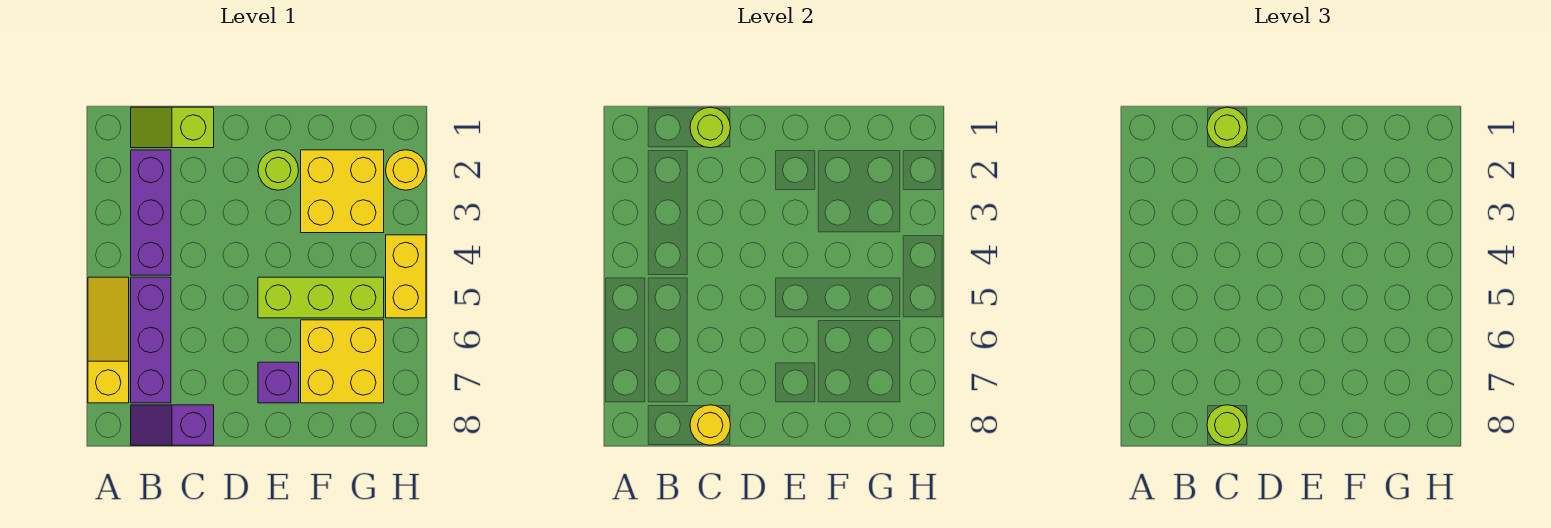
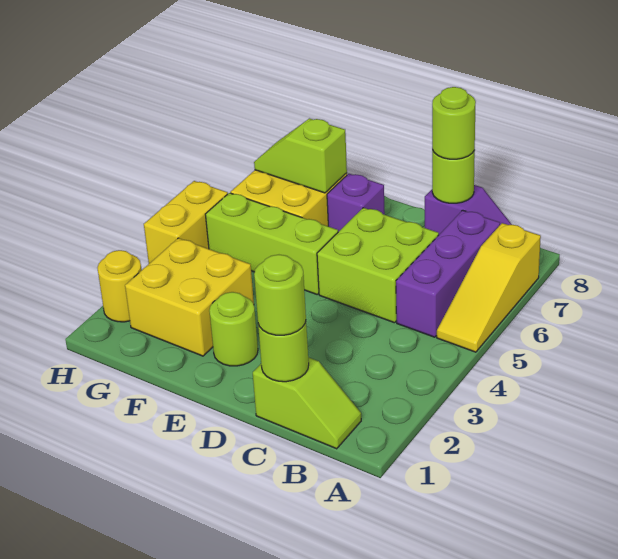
purple 1x3 brick [131,150,171,275] -> none
none -> lime 2x2 brick [317,208,439,323]
yellow 1x1 round brick [690,405,730,445] -> lime 1x1 round brick [432,150,475,203]
none -> lime 1x2 slope [254,119,347,193]

